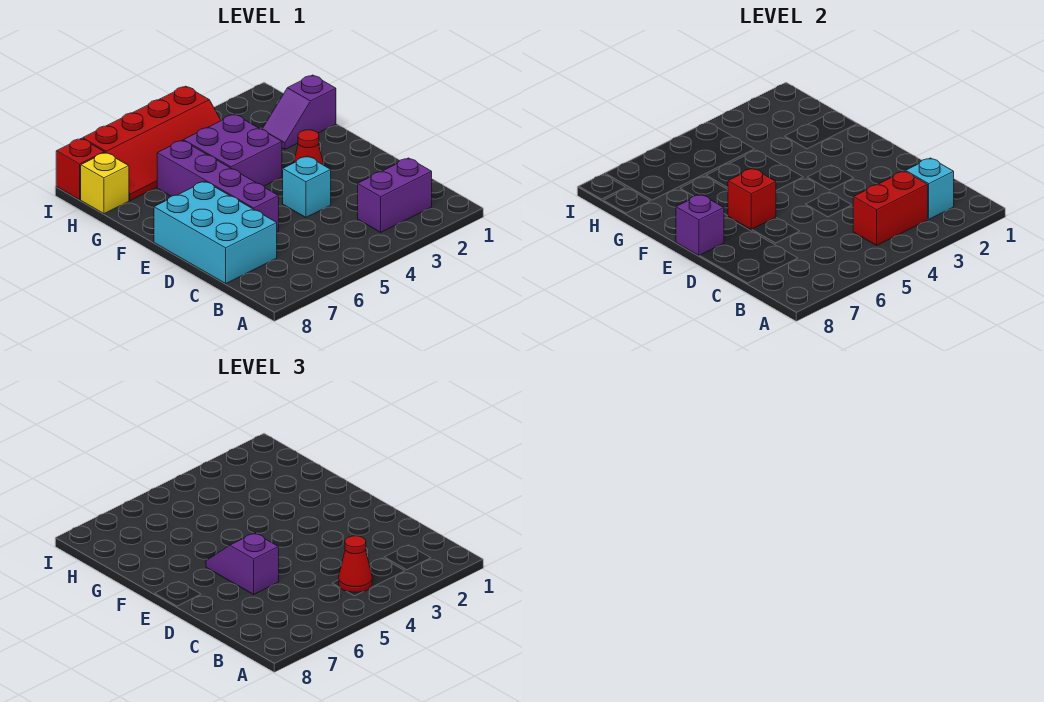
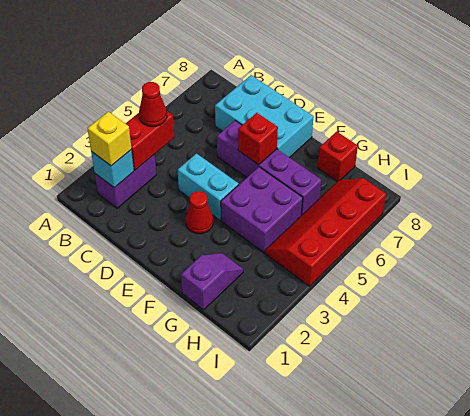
cyan 1x1 brick [283,156,331,217] -> cyan 1x2 brick [178,154,239,220]
purple 1x2 slope [206,533,279,594] -> none
purple 1x1 brick [676,194,724,256] -> none
yellow 1x1 brick [81,152,129,214] -> yellow 1x1 brick moved to [87,112,131,166]
red 1x1 brick [56,138,104,200] -> red 1x1 brick moved to [317,132,358,182]

